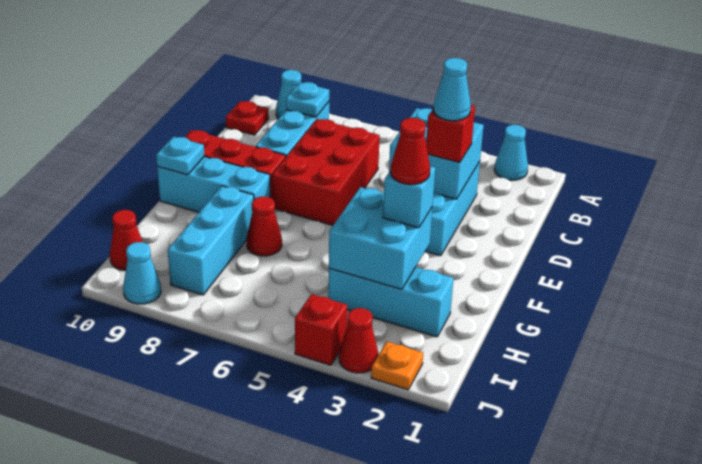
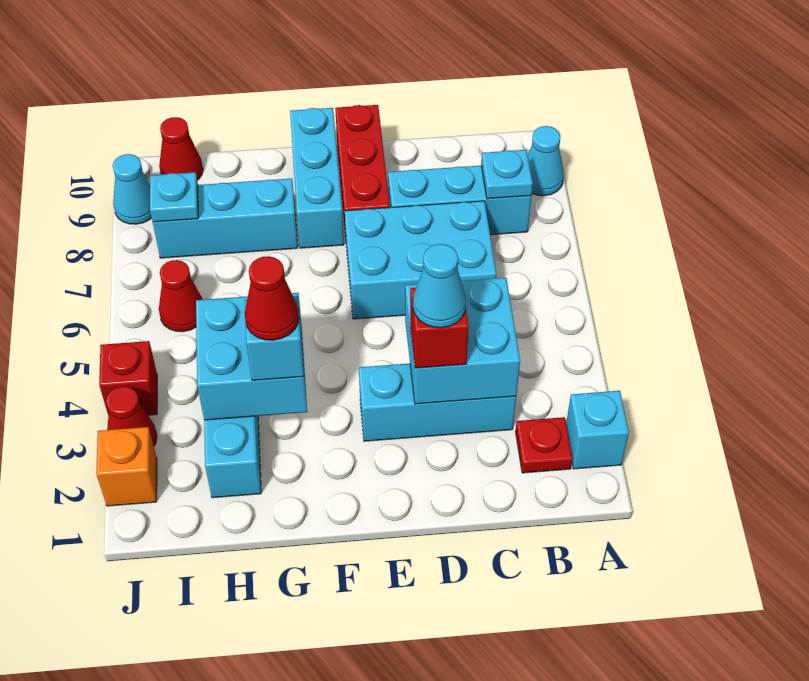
cyan 1x1 cone [494,125,528,180] -> cyan 1x1 brick [566,391,629,469]
red 1x1 plate [226,101,269,135] -> red 1x1 plate moved to [516,417,572,473]
red 2x3 brick [272,119,380,225] -> cyan 2x3 brick [345,201,496,319]
cyan 1x1 plate [156,137,204,175] -> cyan 1x1 plate moved to [150,172,198,222]
red 1x1 cone [247,196,282,256] -> red 1x1 cone moved to [159,260,203,332]
orange 1x1 plate [371,342,423,390] -> orange 1x1 brick [96,427,157,506]

